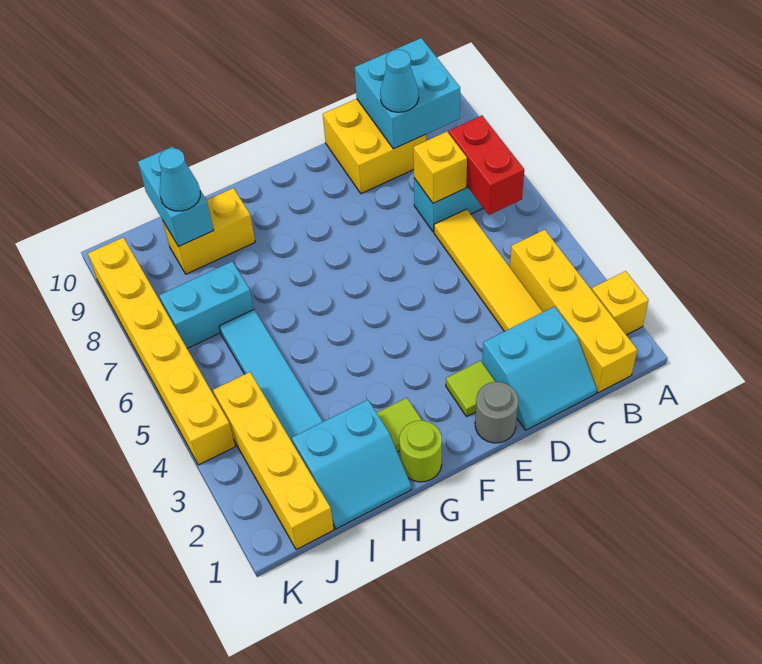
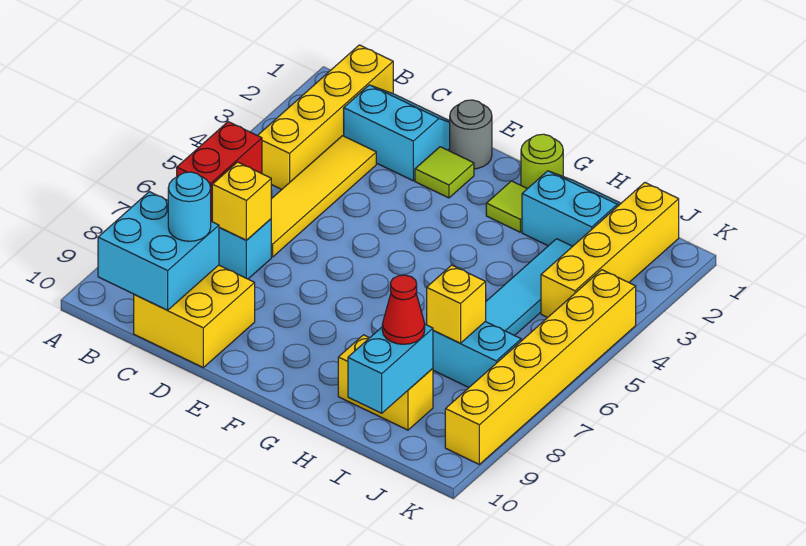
yellow 1x1 brick [592,271,648,335] -> yellow 1x1 brick moved to [427,265,486,343]
cyan 1x1 cone [380,50,419,112] -> cyan 1x1 round brick [168,172,211,241]
cyan 1x1 cone [159,148,200,211] -> red 1x1 cone [382,275,425,344]

